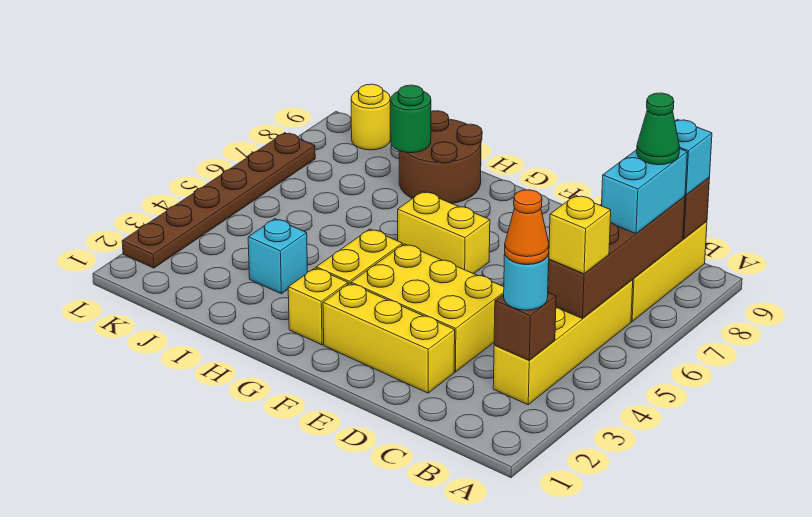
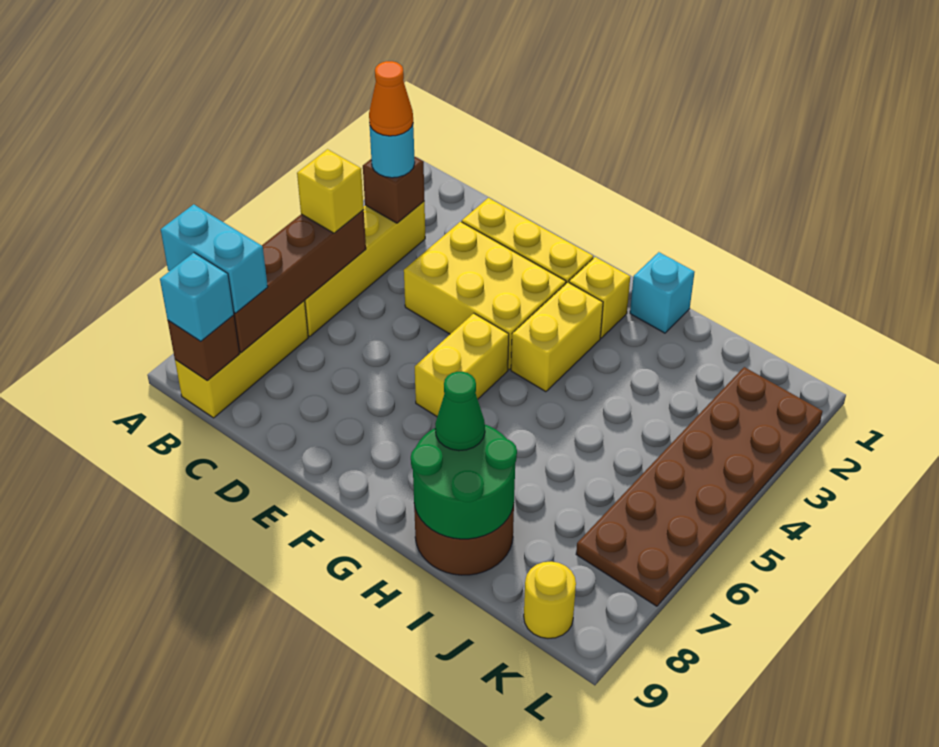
cyan 1x2 brick [602,149,687,234] -> cyan 1x2 brick turned to [161,204,268,313]
green 1x1 cone [637,93,679,165] -> green 1x1 cone moved to [435,372,485,451]
yellow 1x2 brick [398,191,490,274] -> yellow 1x2 brick turned to [415,313,509,416]
cyan 1x1 brick [248,219,308,294] -> cyan 1x1 brick moved to [630,252,695,333]
green 1x1 round brick [391,85,431,153] -> green 2x2 round brick [411,425,517,539]
brown 1x6 plate [122,133,315,268] -> brown 2x6 plate [576,367,822,606]

